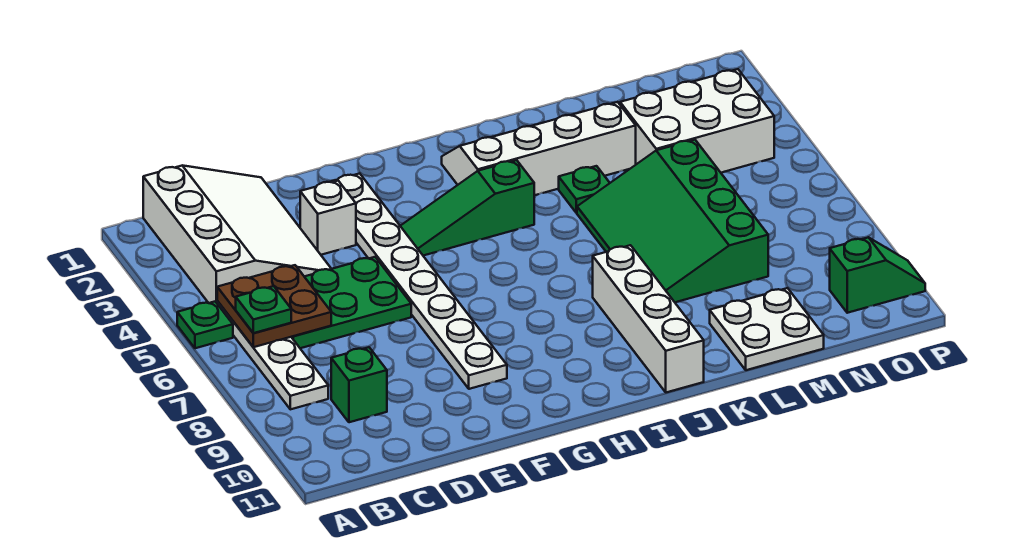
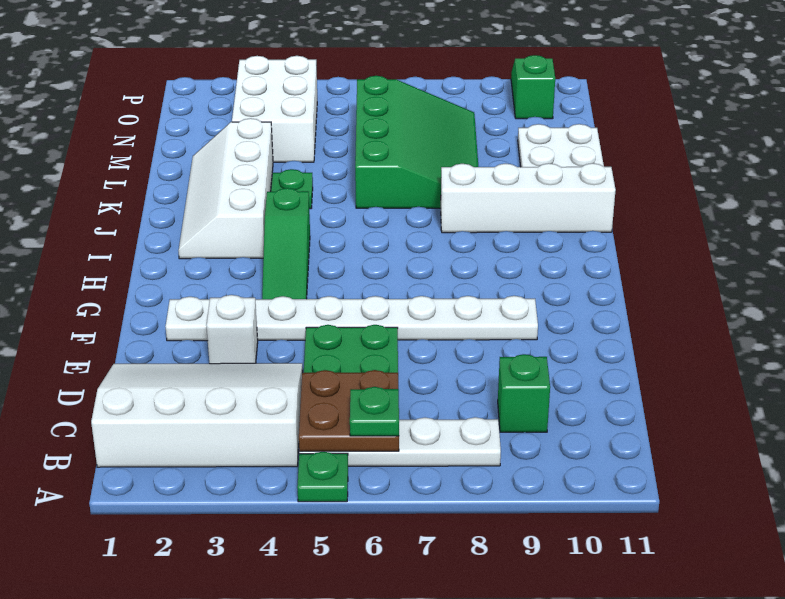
green 3x4 slope [577,140,768,302] -> green 3x4 slope turned to [355,76,478,208]

